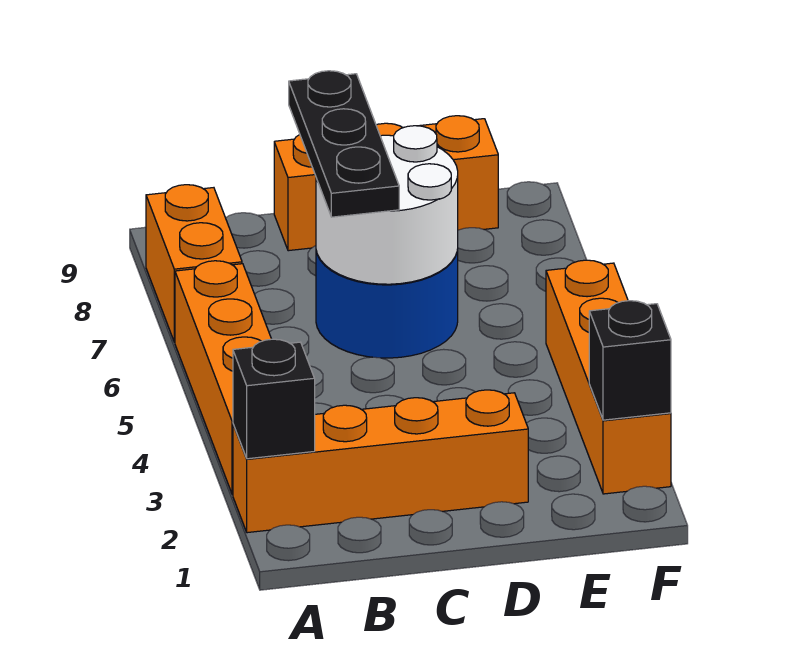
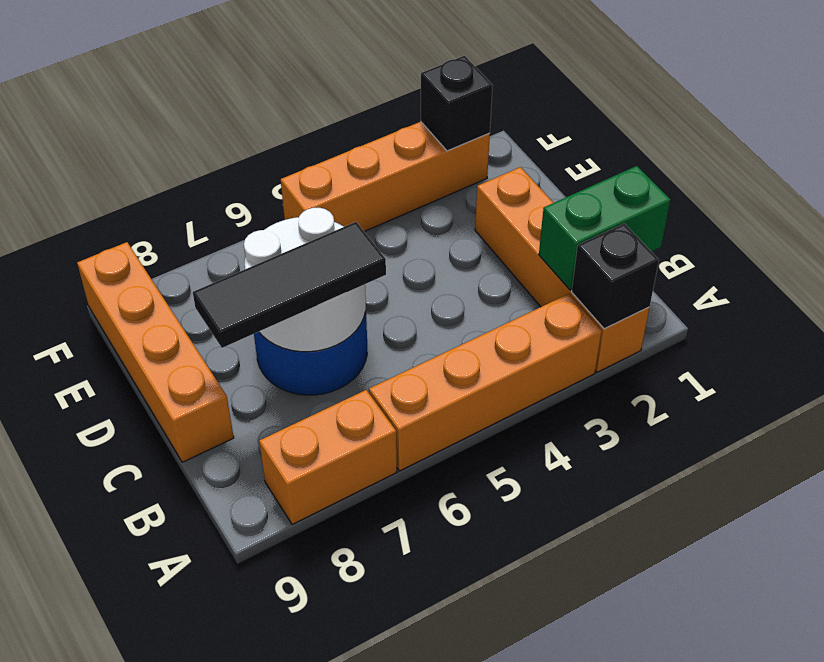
none -> green 1x2 brick [539,166,670,290]
black 1x3 plate [289,71,399,217] -> black 1x3 tile [193,222,386,348]
orange 1x3 brick [274,116,498,251] -> orange 1x4 brick [77,242,234,462]

